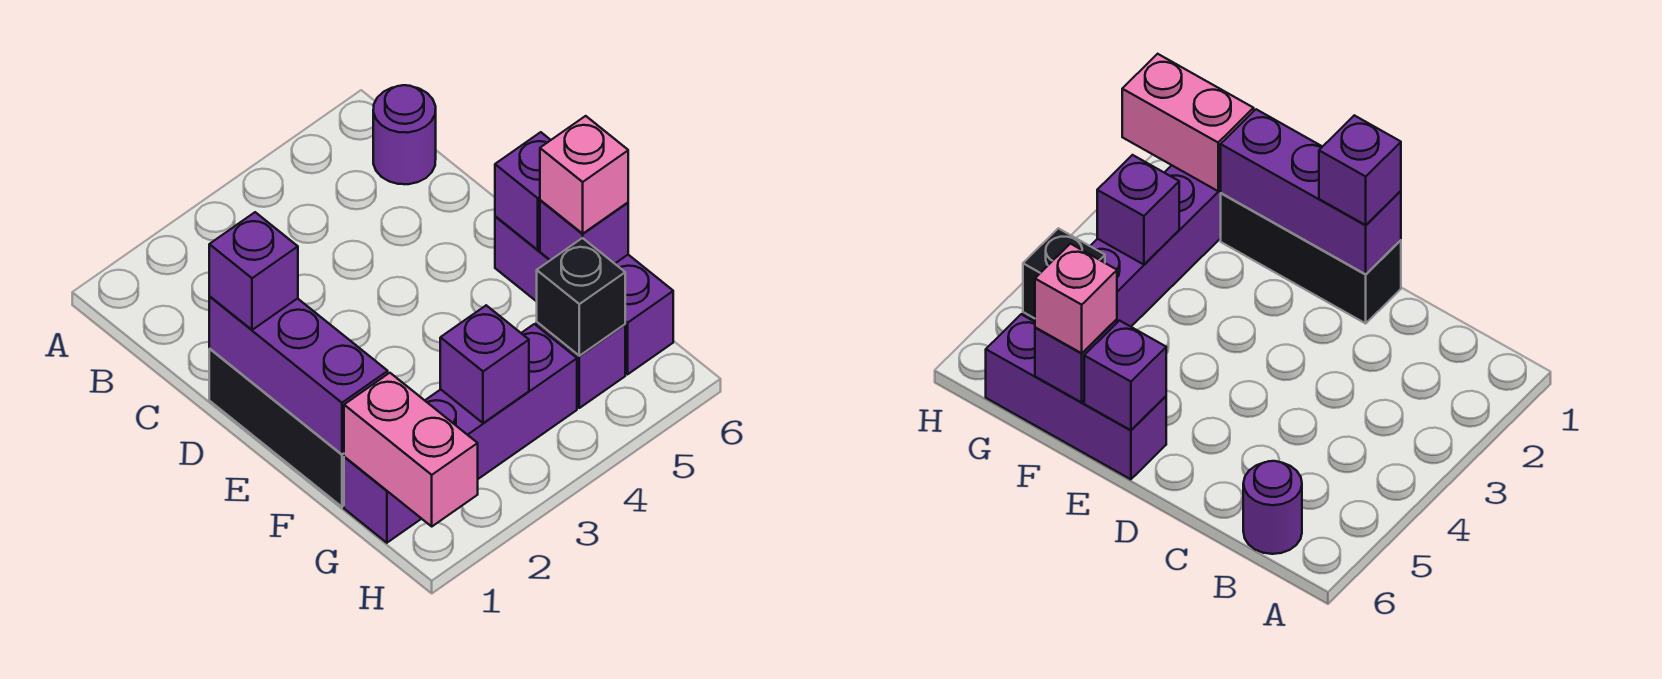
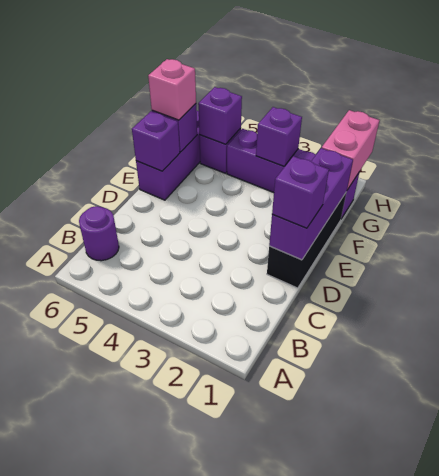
black 1x1 brick [537,238,625,356] -> purple 1x1 brick [198,87,242,144]

